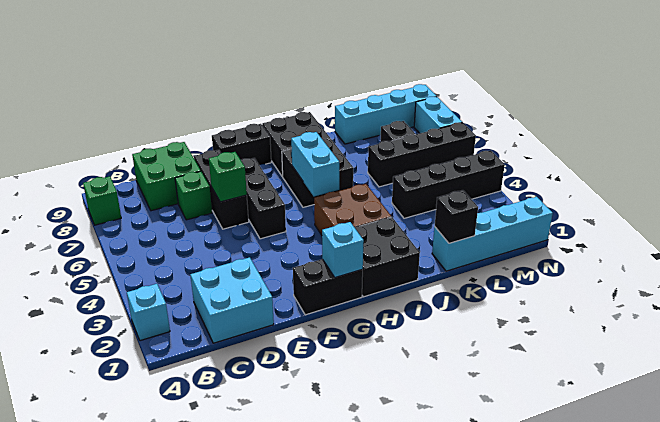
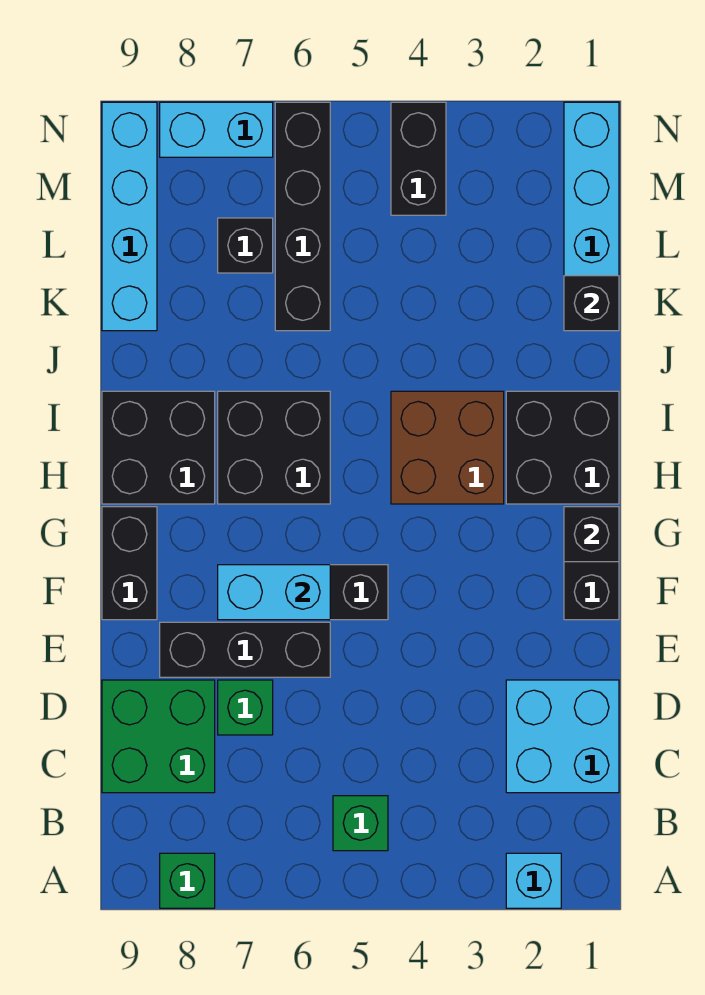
green 1x1 brick [209,152,247,202] -> green 1x1 brick moved to [333,796,388,851]
cyan 1x1 brick [322,222,364,278] -> black 1x1 brick [564,507,619,562]
cyan 1x2 brick [291,132,339,196] -> cyan 1x2 brick moved to [218,565,330,620]
black 1x4 brick [392,150,505,218] -> black 1x2 brick [391,102,446,215]

